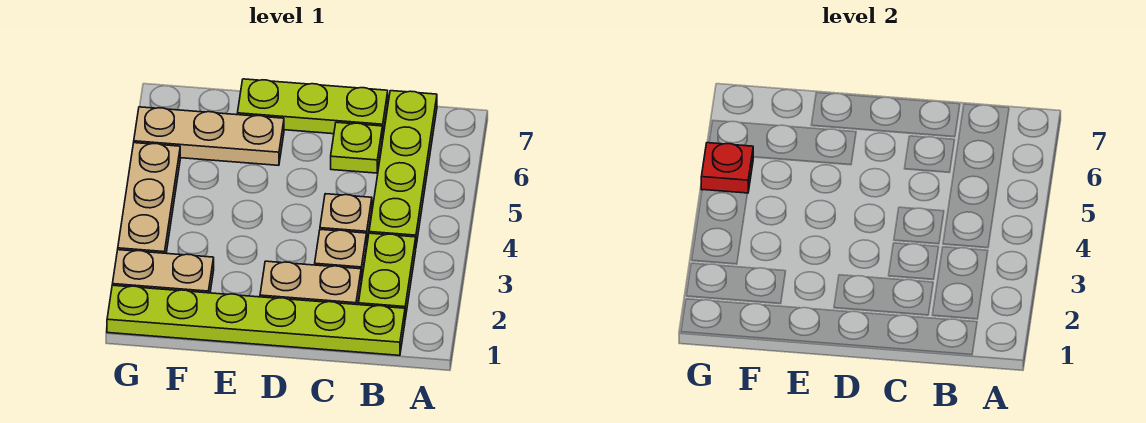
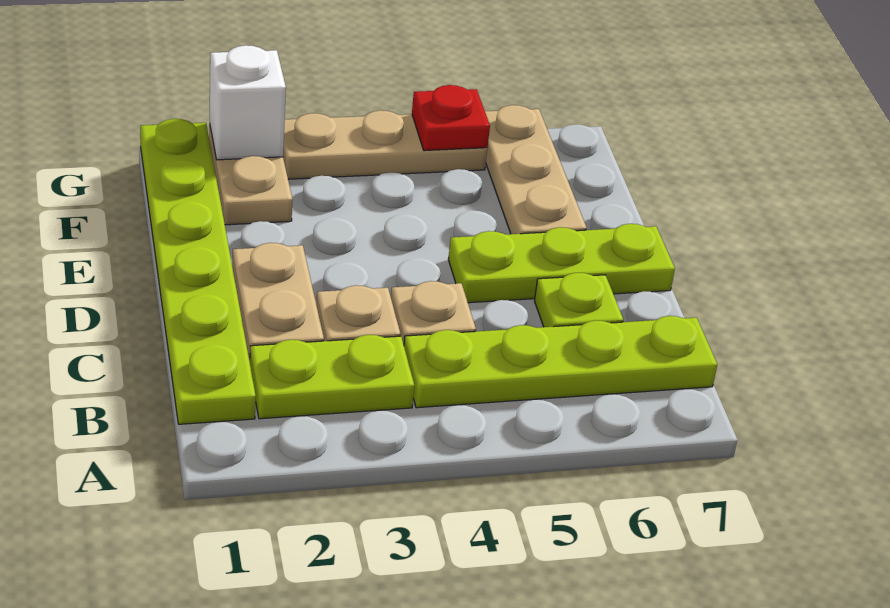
lime 1x3 plate [237,79,388,137] -> lime 1x3 plate turned to [448,224,675,303]
none -> white 1x1 brick [210,45,286,160]

